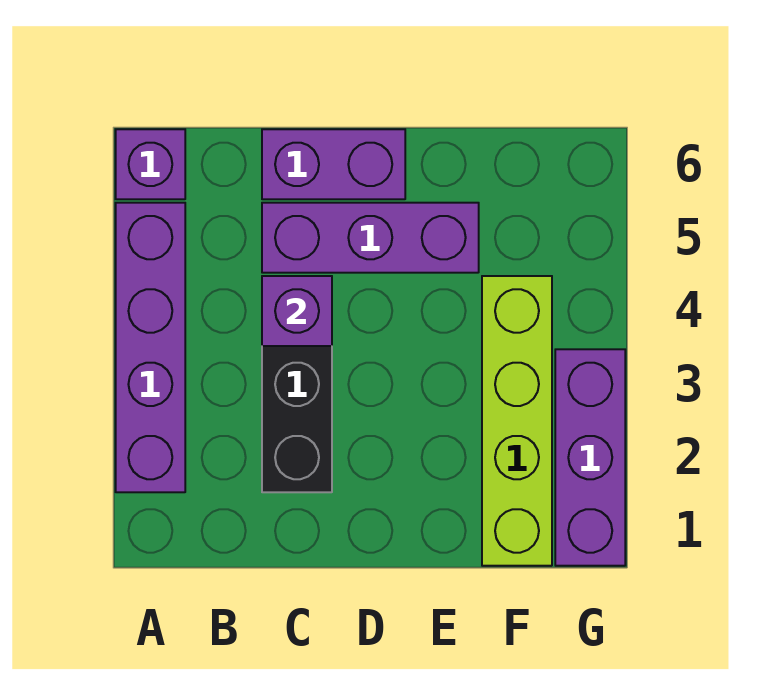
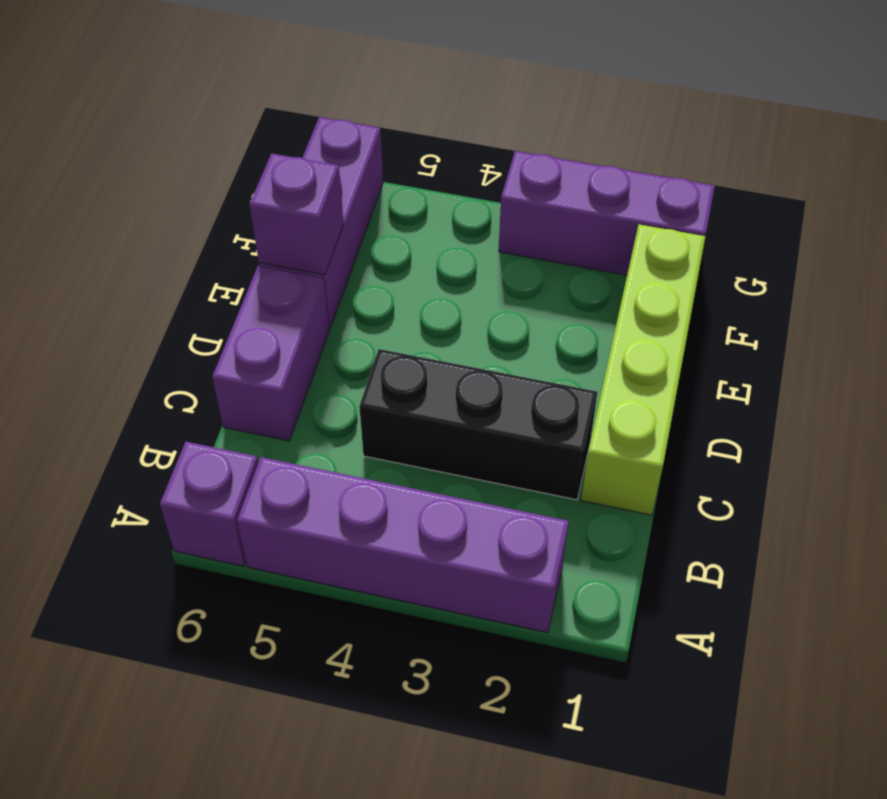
purple 1x1 brick [262,276,332,346] -> purple 1x1 brick moved to [250,153,344,275]
purple 1x3 brick [262,203,479,273] -> purple 1x3 brick moved to [259,117,383,329]
lime 1x4 brick [482,276,552,566] -> lime 1x4 brick turned to [581,224,705,515]

